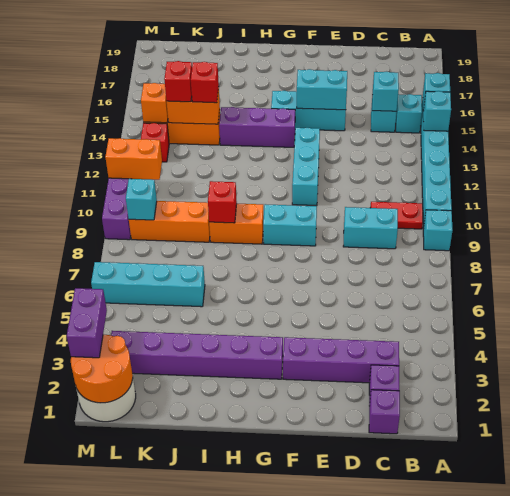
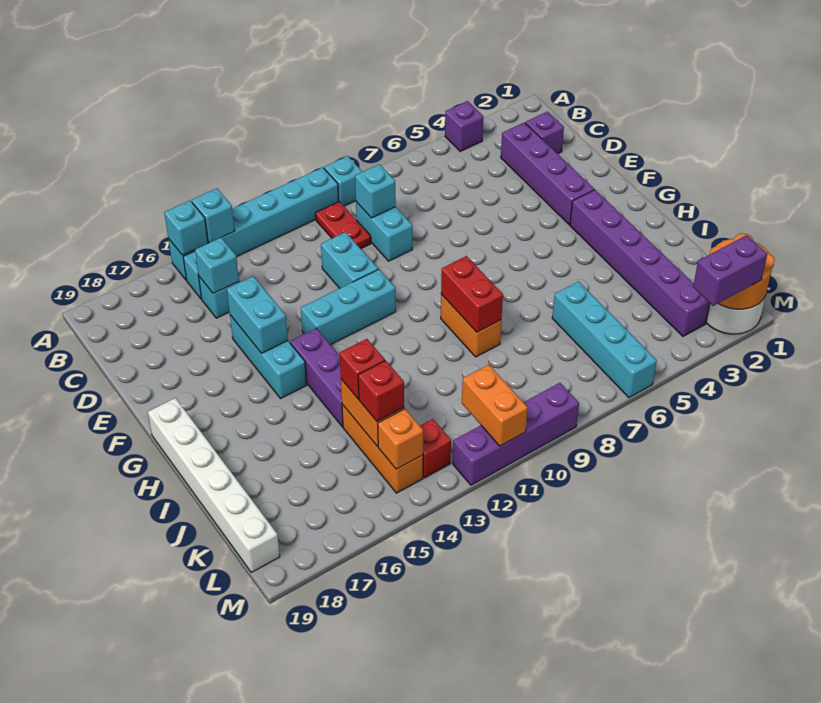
purple 1x1 brick [369,390,400,434] -> purple 1x1 brick moved to [445,101,483,151]
cyan 1x2 brick [263,204,317,246] -> cyan 1x2 brick moved to [321,232,378,288]
none -> white 1x6 brick [148,398,280,572]
red 1x1 brick [208,181,237,223] -> red 1x2 brick [441,256,503,332]
orange 1x3 brick [129,201,210,242] -> none
cyan 1x1 brick [126,179,157,220] -> cyan 1x1 brick moved to [355,164,396,218]

